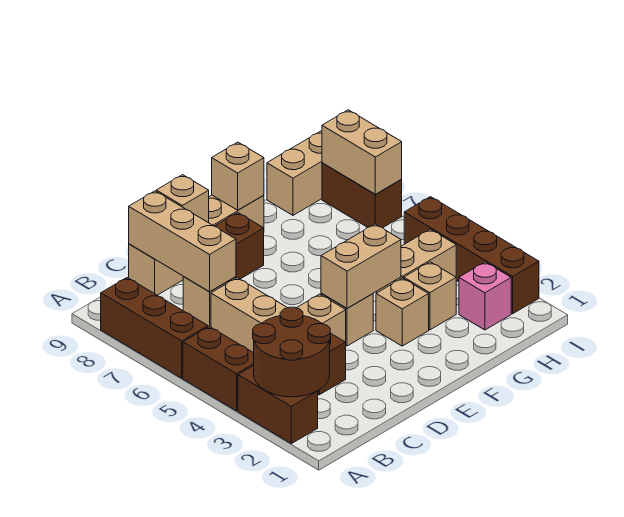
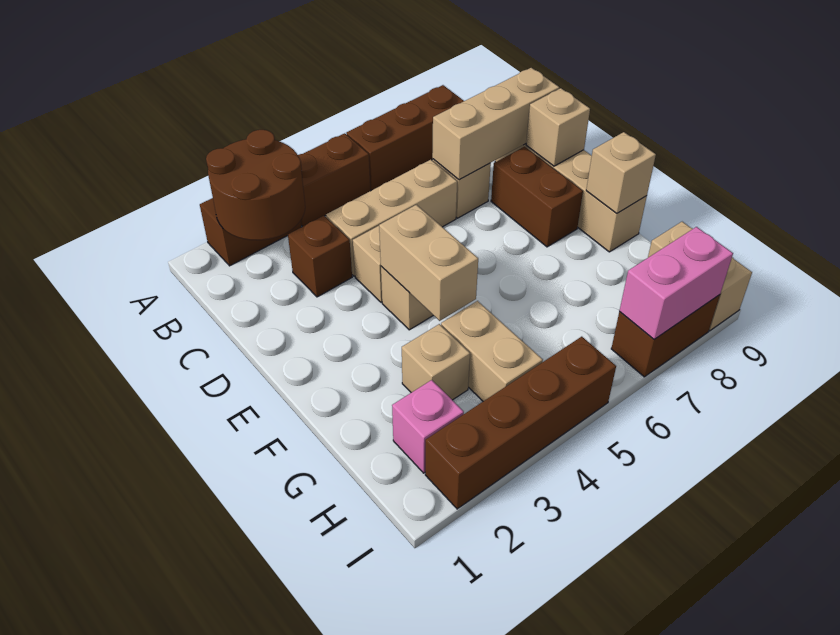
tan 1x1 brick [376,278,429,346] -> none
tan 1x2 brick [322,110,402,194] -> pink 1x2 brick [619,227,733,339]

